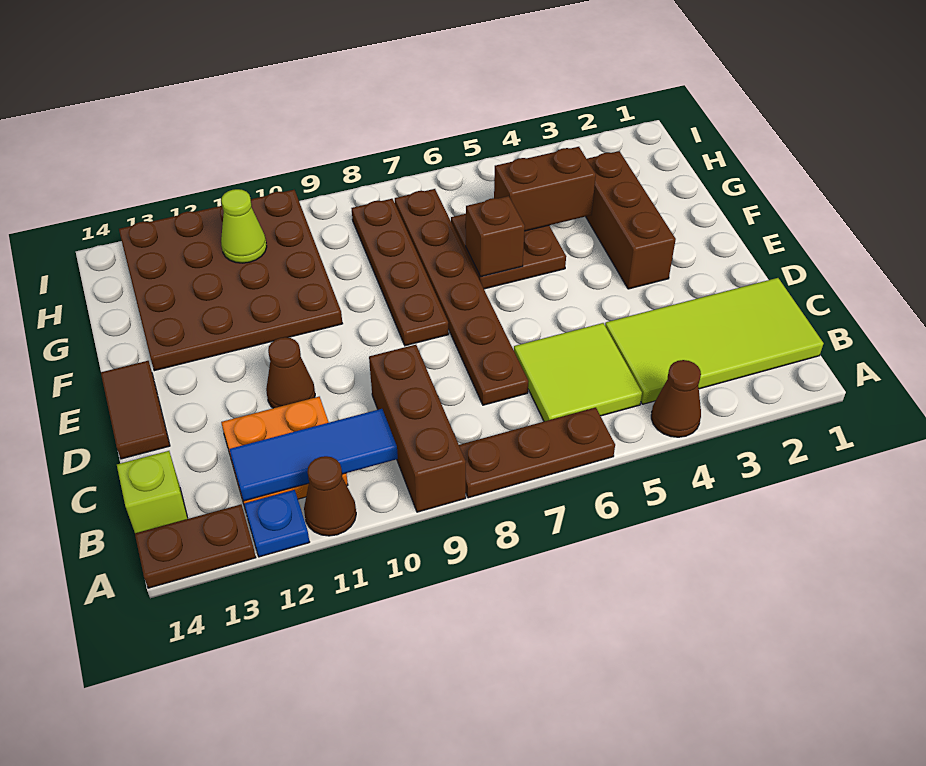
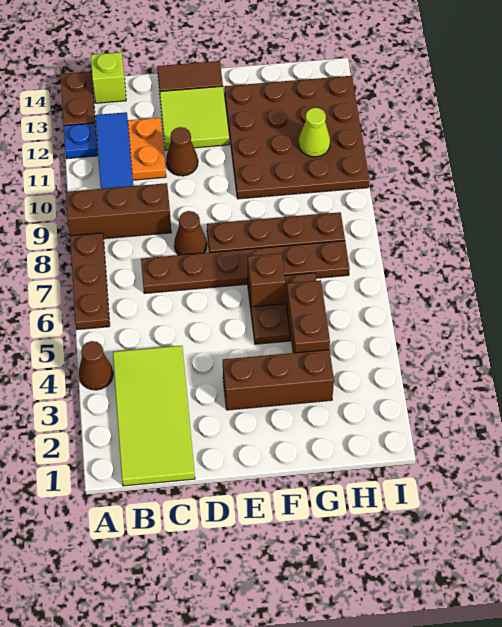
brown 1x1 cone [304,456,356,536] -> brown 1x1 cone moved to [174,211,207,255]
lime 2x2 tile [514,323,642,421] -> lime 2x2 tile moved to [160,86,229,150]

